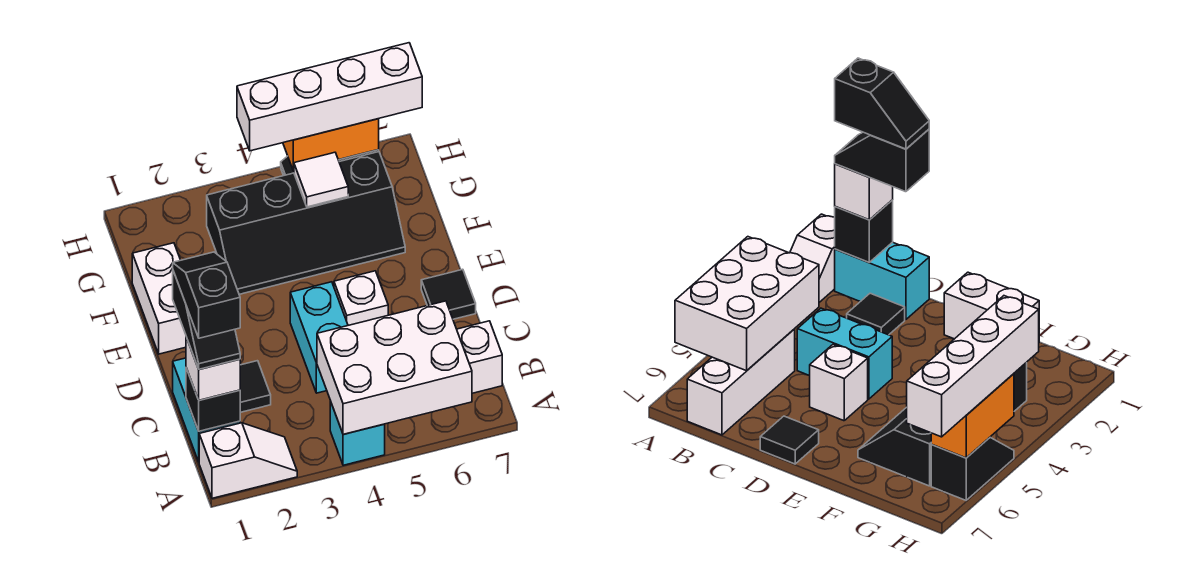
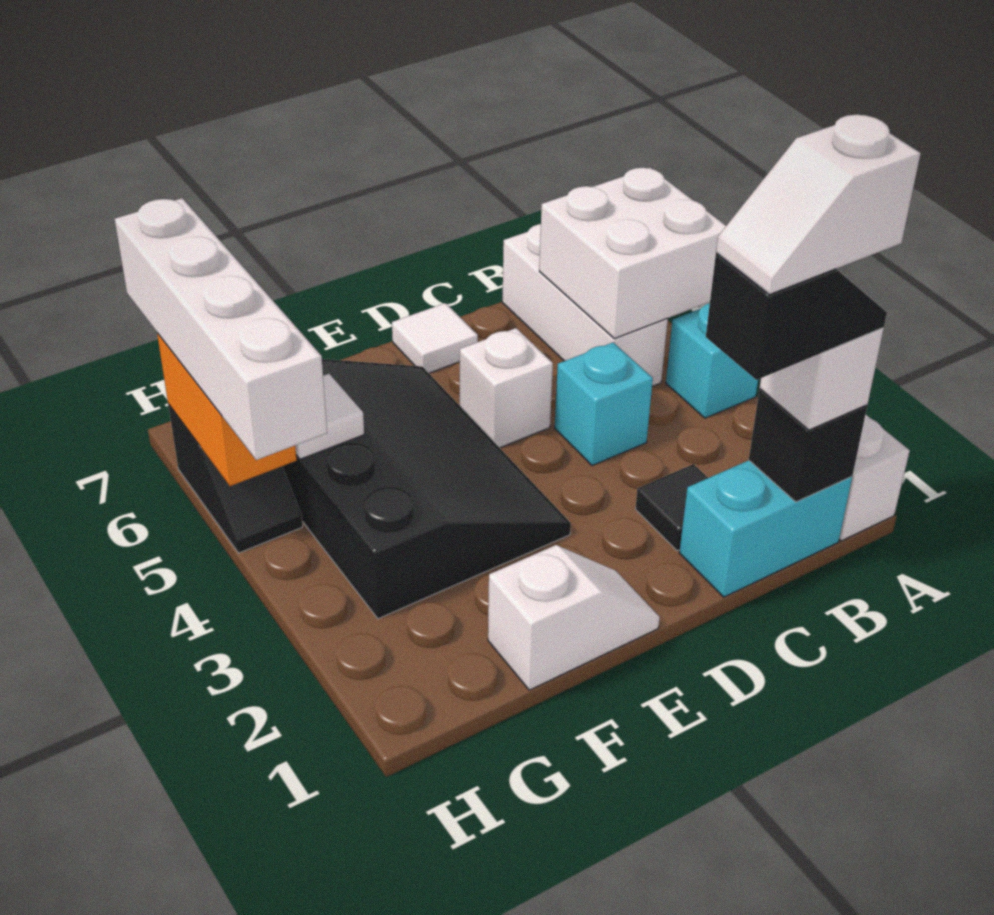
white 2x3 brick [317,301,472,434] -> white 2x2 brick [539,168,726,339]
black 1x2 slope [173,252,240,338] -> white 1x2 slope [716,115,921,295]
cyan 1x2 brick [290,282,348,393] -> cyan 1x1 brick [555,342,653,465]
black 1x1 tile [421,269,476,319] -> white 1x1 tile [392,303,478,373]
white 1x2 brick [132,243,186,354] -> white 1x2 slope [488,545,660,690]
black 2x4 slope [207,152,405,294] -> black 3x4 slope [282,359,571,619]

